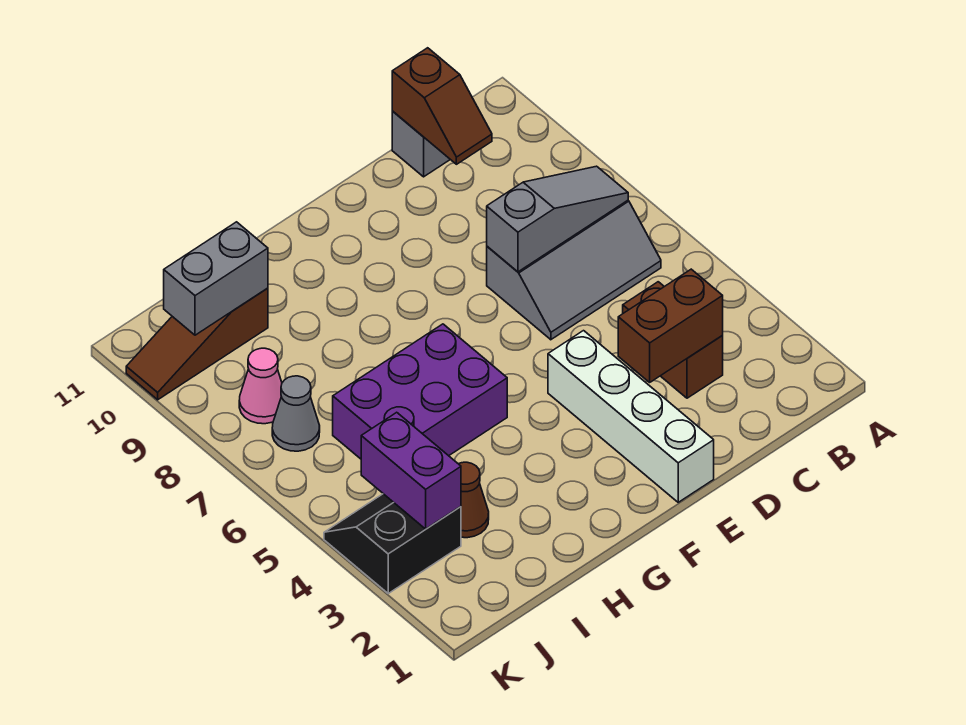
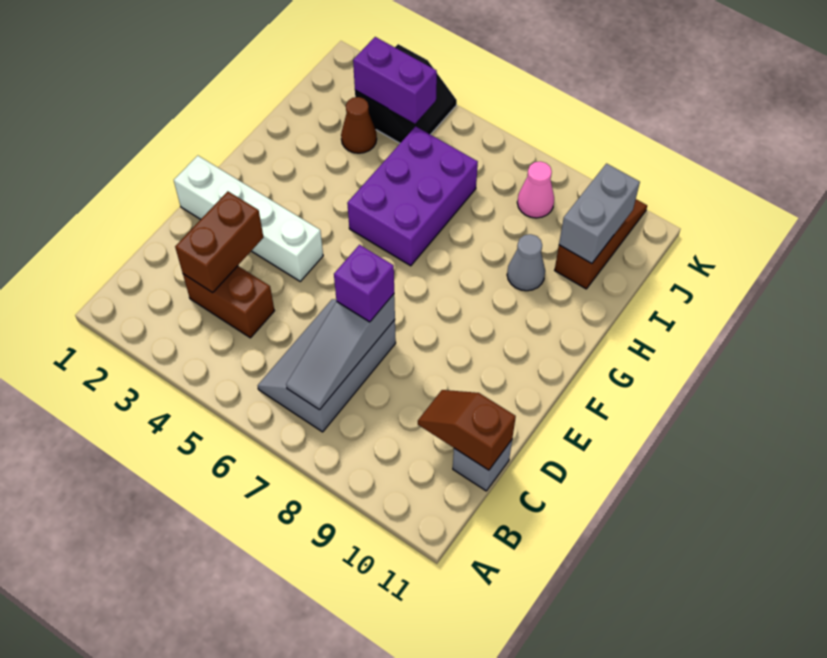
none -> purple 1x1 brick [334,245,394,322]
grey 1x1 cone [272,376,320,451] -> grey 1x1 cone moved to [507,234,545,291]

